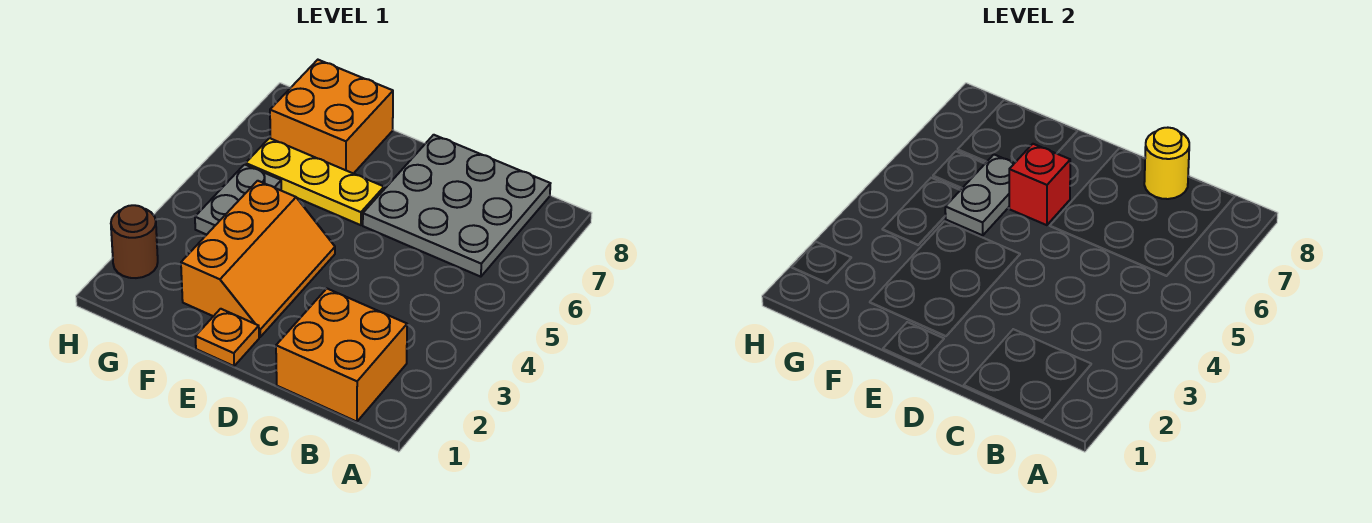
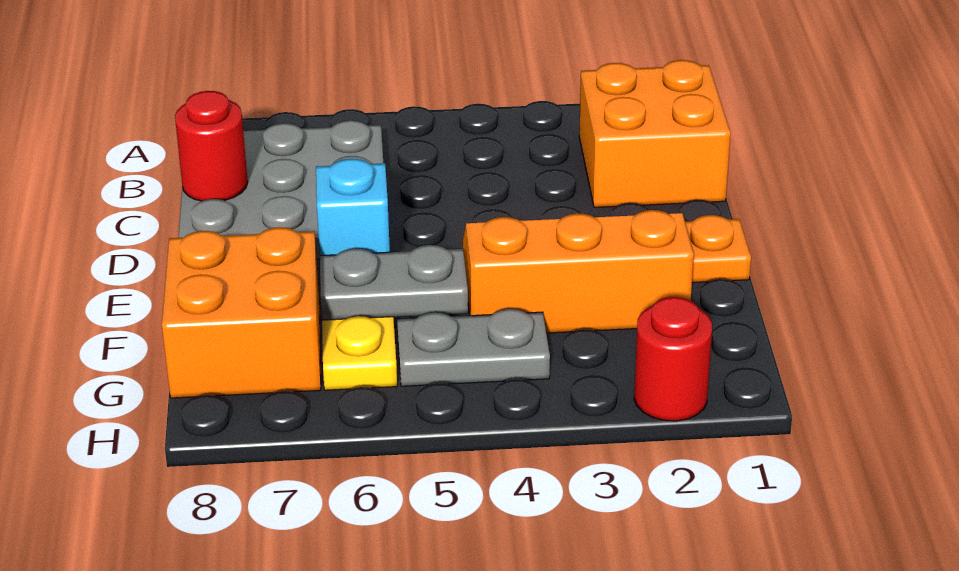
yellow 1x1 round brick [1144,128,1189,199] -> red 1x1 round brick [175,91,248,201]
red 1x1 brick [1009,144,1070,225] -> cyan 1x1 brick [316,159,390,256]
brown 1x1 round brick [111,205,158,278] -> red 1x1 round brick [634,297,712,421]

